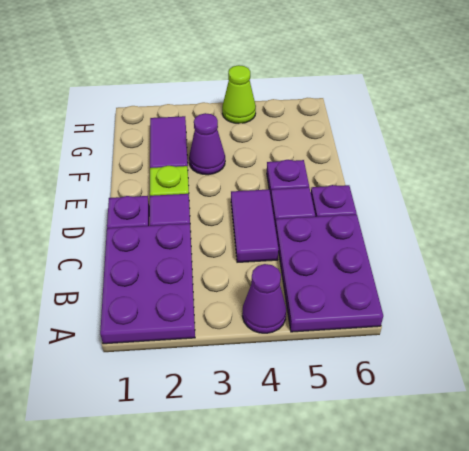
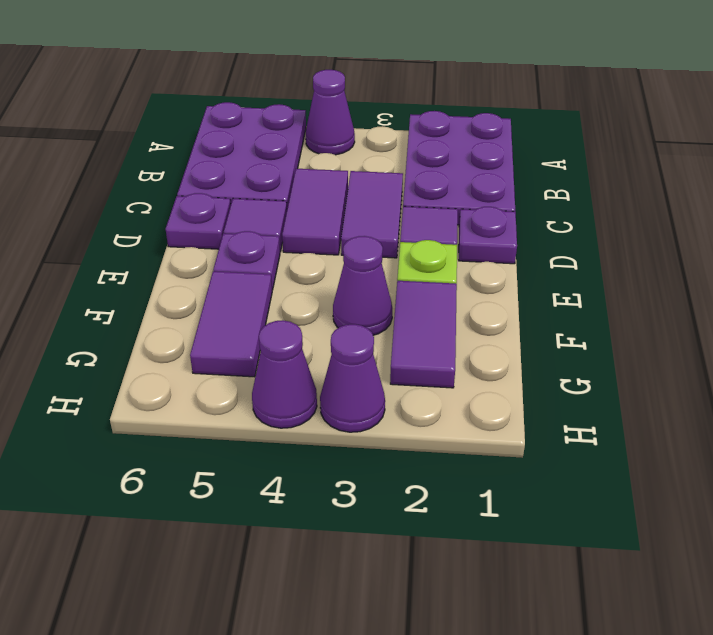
none -> purple 1x2 tile [341,171,403,258]
none -> purple 1x2 tile [190,271,272,377]
none -> purple 1x1 cone [320,324,385,432]
lime 1x1 cone [222,65,256,124] -> purple 1x1 cone [252,320,317,428]

